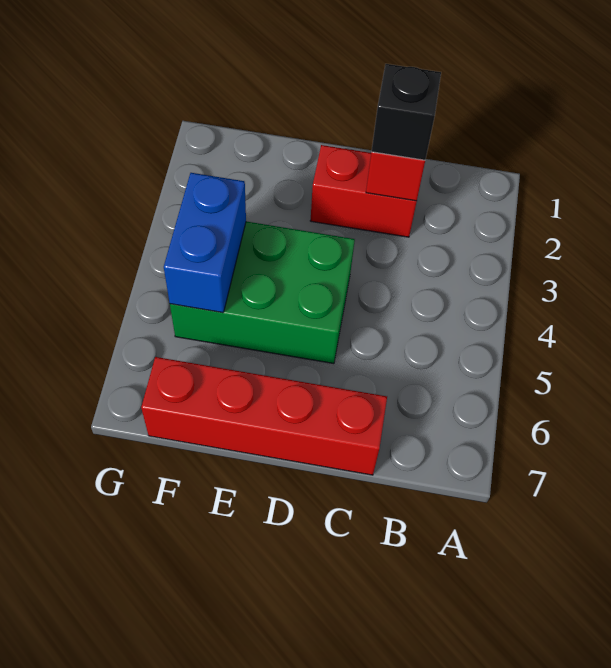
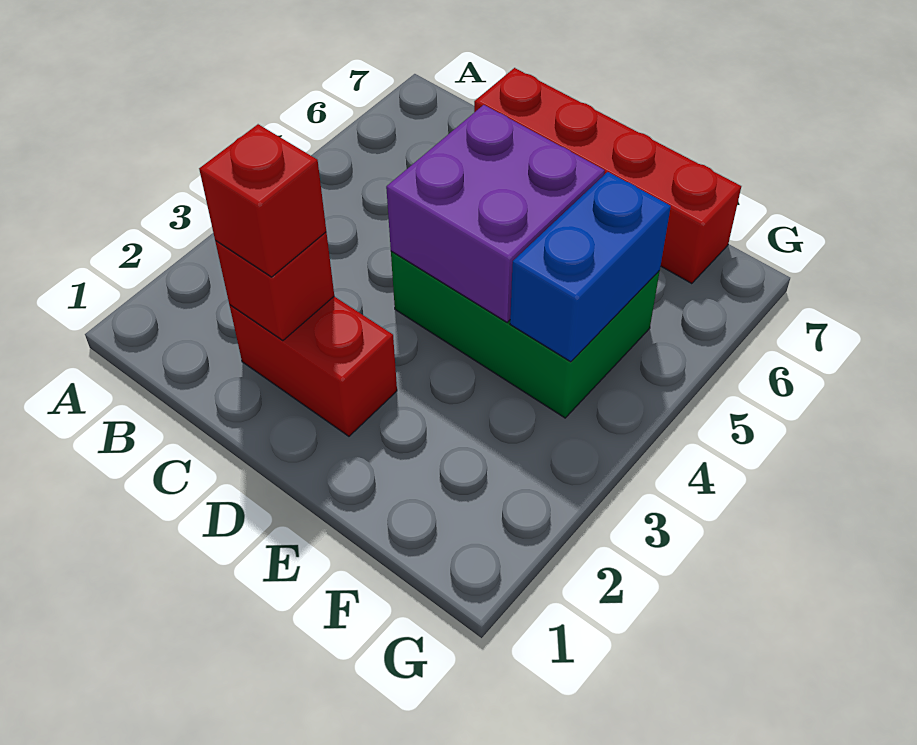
black 1x1 brick [372,64,441,160] -> red 1x1 brick [199,124,326,277]
none -> purple 2x2 brick [386,105,605,322]

